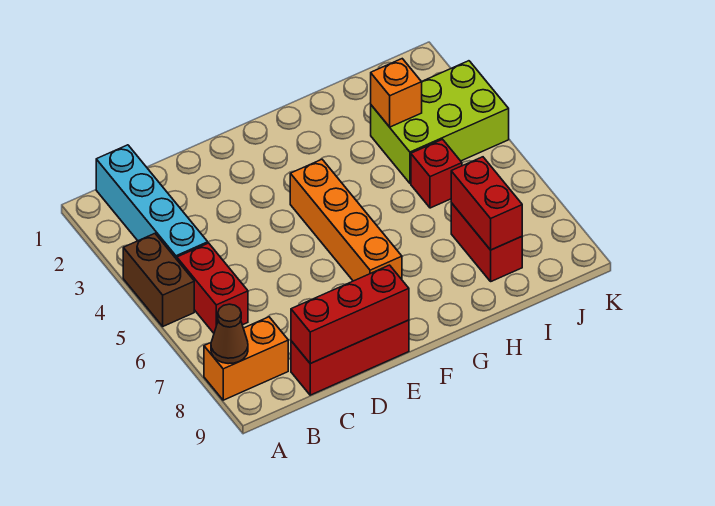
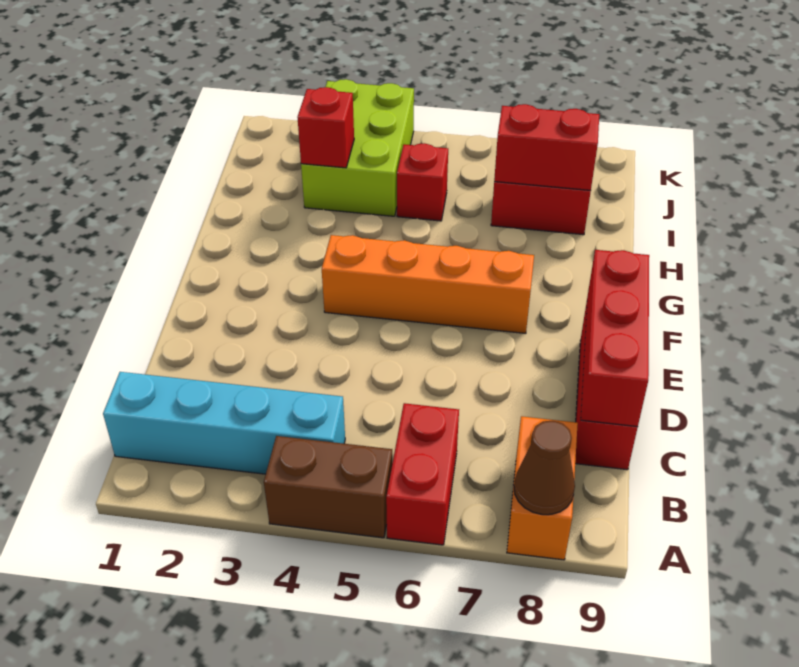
red 1x2 brick [177,243,248,333] -> red 1x2 brick turned to [386,403,459,545]
orange 1x1 brick [371,59,422,127] -> red 1x1 brick [297,87,354,168]

